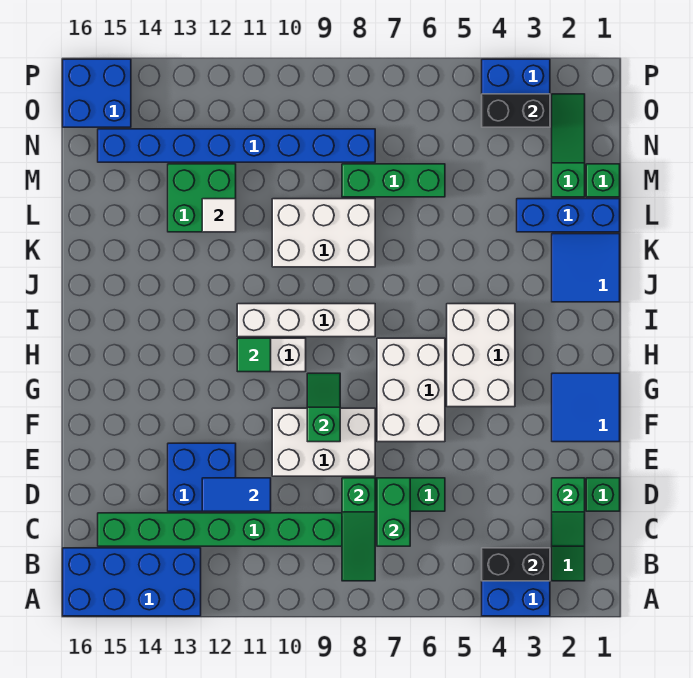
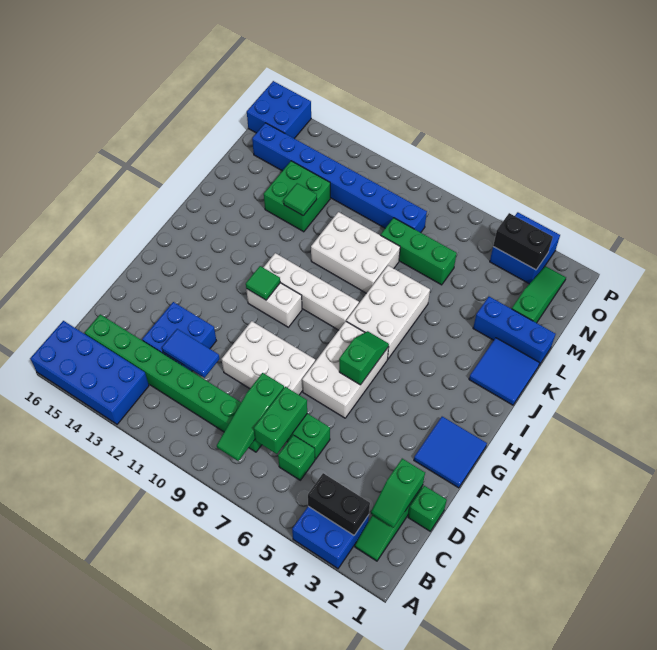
green 1x2 slope [307,373,340,442] -> green 1x2 slope moved to [339,331,389,385]
white 2x3 brick [447,304,515,407] -> white 2x3 brick moved to [346,266,430,359]
white 1x1 tile [202,199,236,232] -> green 1x1 tile [284,183,317,216]
green 1x1 brick [586,164,620,197] -> green 1x1 brick moved to [278,435,315,480]

